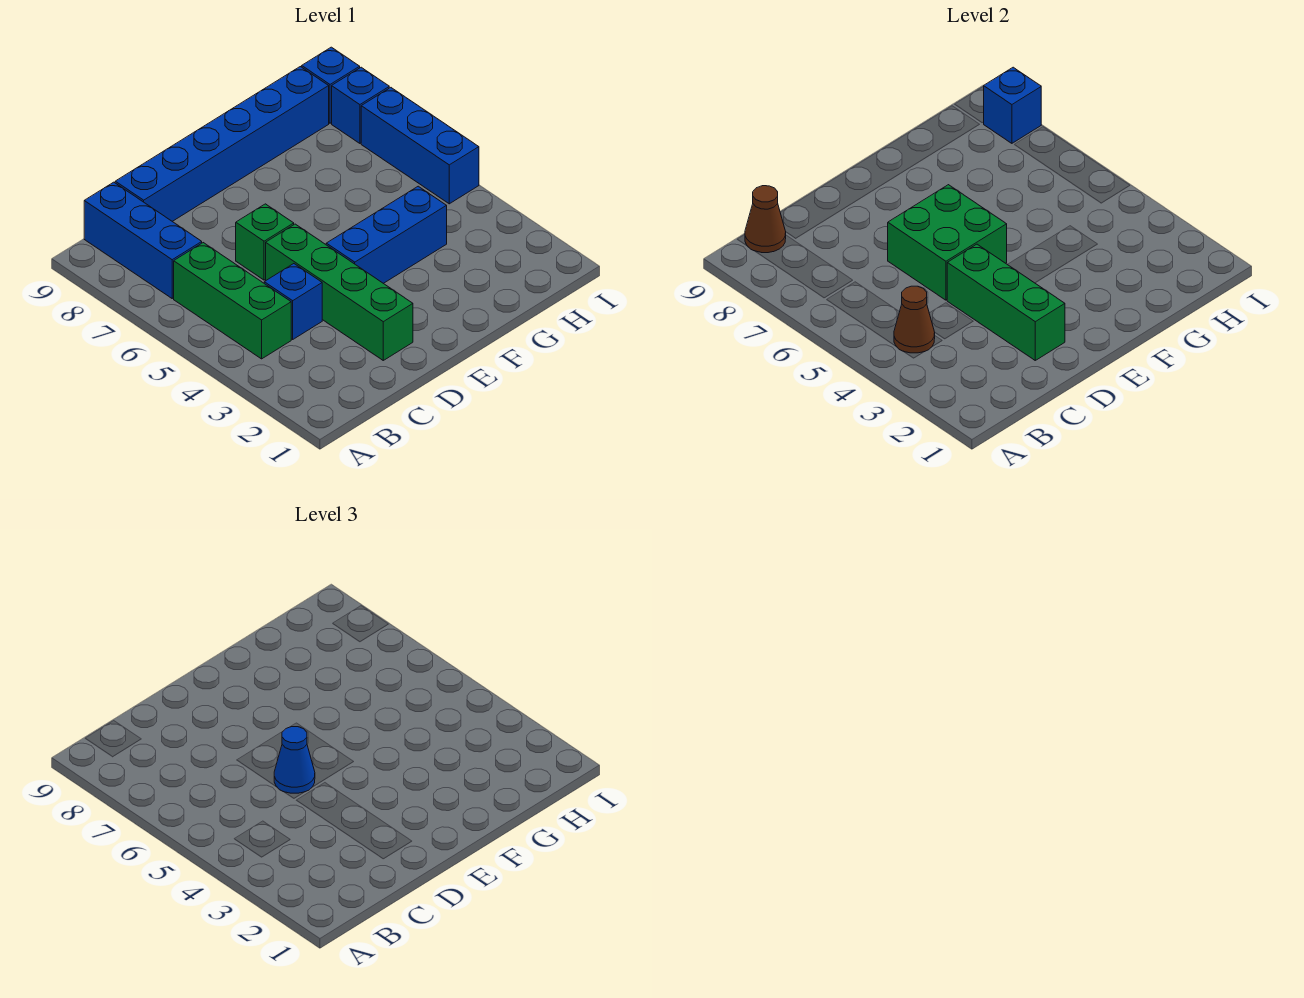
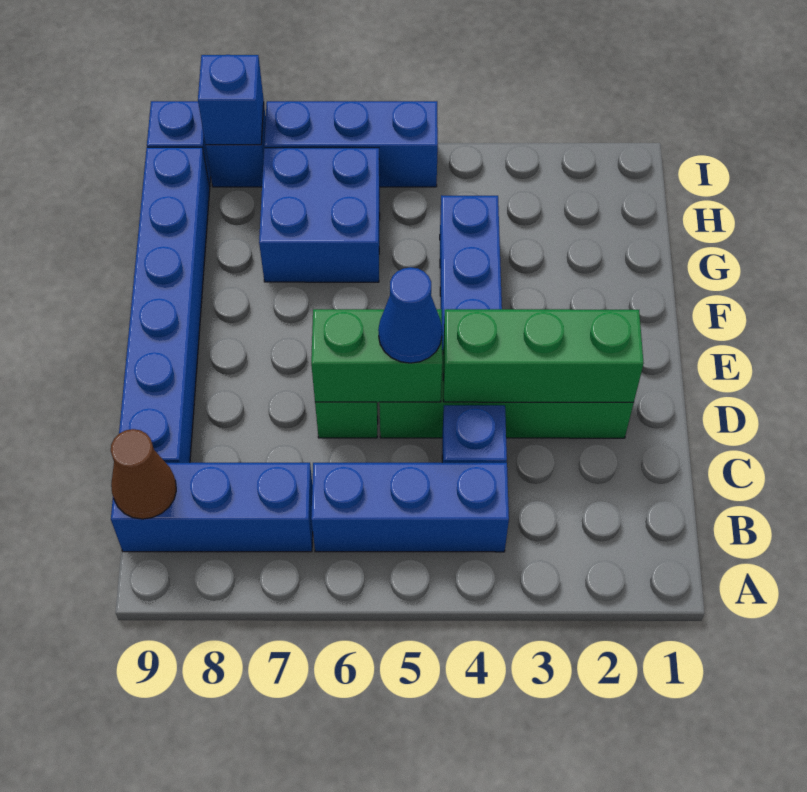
green 1x3 brick [174,243,291,359] -> blue 1x3 brick [311,463,509,552]
brown 1x1 cone [894,286,935,353] -> none
green 2x2 brick [888,185,1007,300] -> green 1x2 brick [311,309,442,402]
none -> blue 2x2 brick [259,148,380,282]

